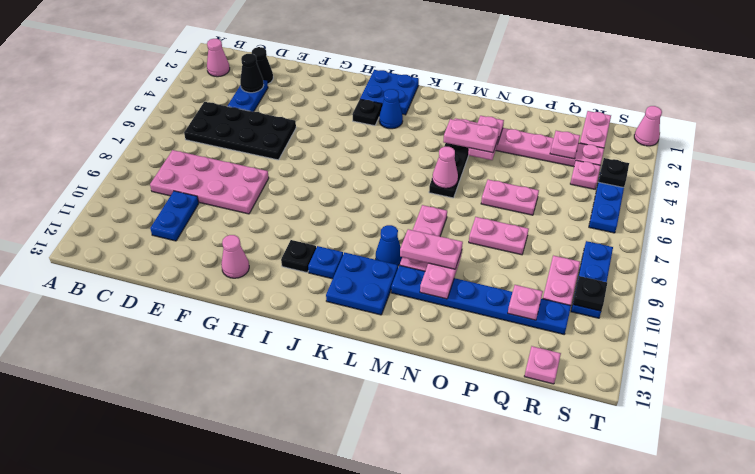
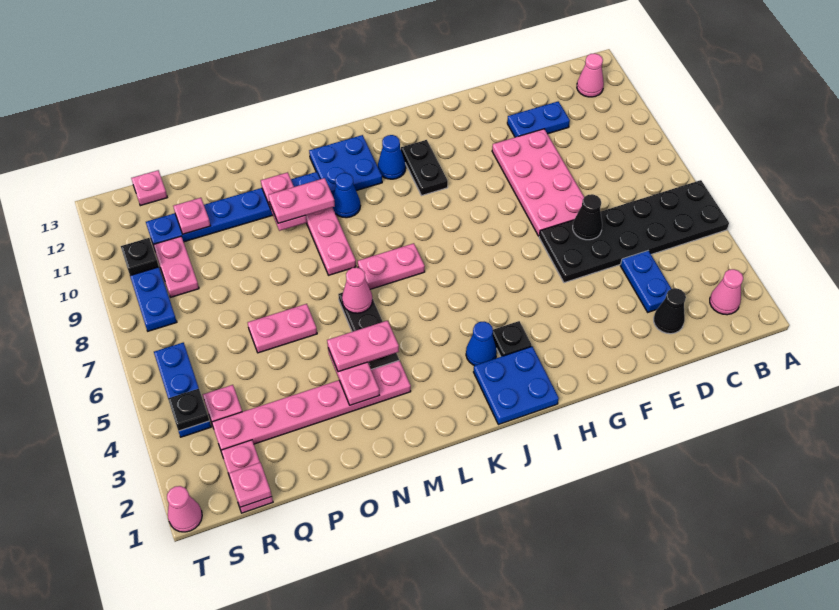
black 2x4 plate [184,102,296,160] -> black 2x6 plate [539,180,729,283]
pink 2x4 plate [150,150,269,214] -> pink 2x4 plate turned to [492,129,584,236]
black 1x1 cone [240,54,264,93] -> black 1x1 cone moved to [573,194,602,240]
blue 1x2 plate [150,191,199,241] -> blue 1x2 plate turned to [507,101,570,137]
pink 1x1 cone [221,235,249,278] -> pink 1x1 cone moved to [577,54,604,97]
black 1x1 plate [281,240,316,273] -> black 1x2 plate [401,140,448,196]
blue 1x1 plate [308,246,343,279] -> blue 1x1 cone [378,135,406,179]
pink 1x2 plate [469,217,529,255] -> pink 1x2 plate moved to [358,243,425,289]
pink 1x1 plate [550,131,580,159] -> pink 1x1 plate moved to [229,462,272,507]

